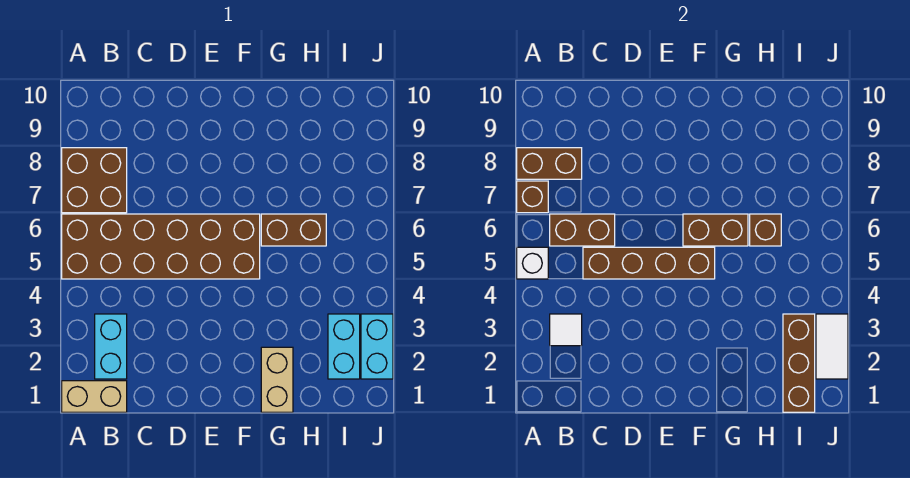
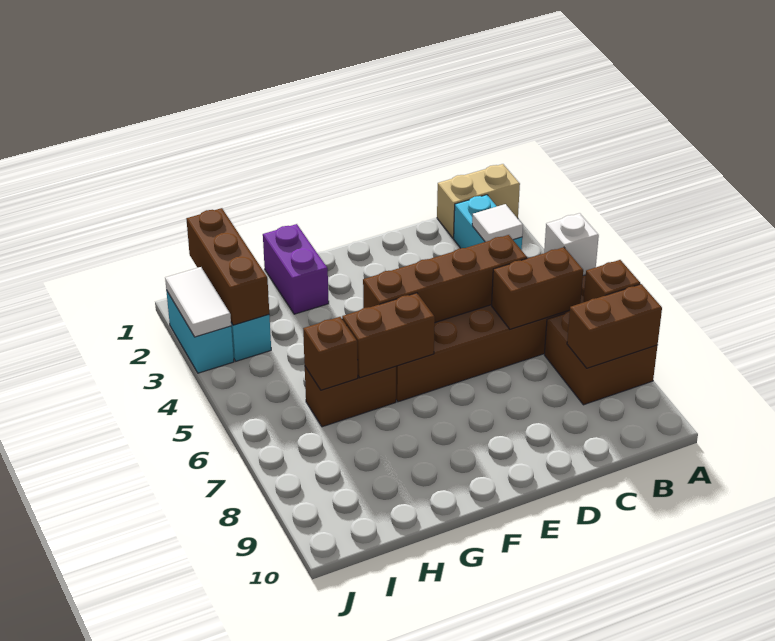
tan 1x2 brick [261,347,293,412] -> purple 1x2 brick [263,224,329,314]

